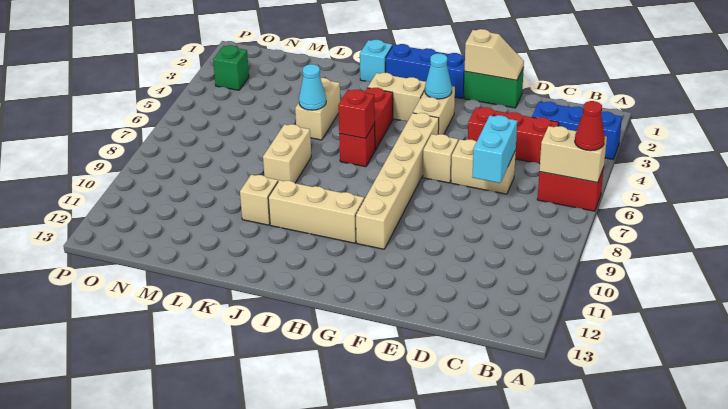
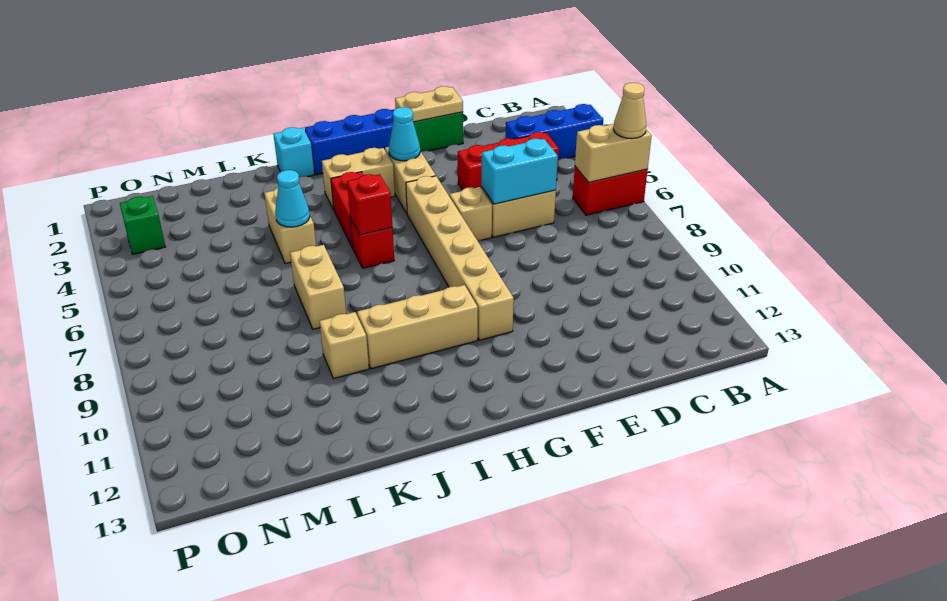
red 1x1 cone [575,101,605,151] -> tan 1x1 cone [614,83,646,139]
cyan 1x2 brick [472,115,517,183] -> cyan 1x2 brick turned to [482,139,558,204]
tan 1x2 slope [465,29,524,80] -> tan 1x2 plate [395,86,463,122]

